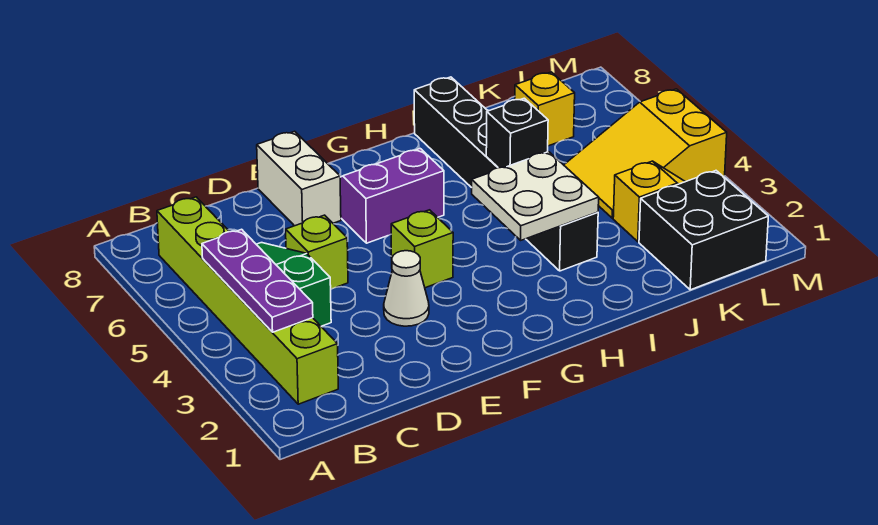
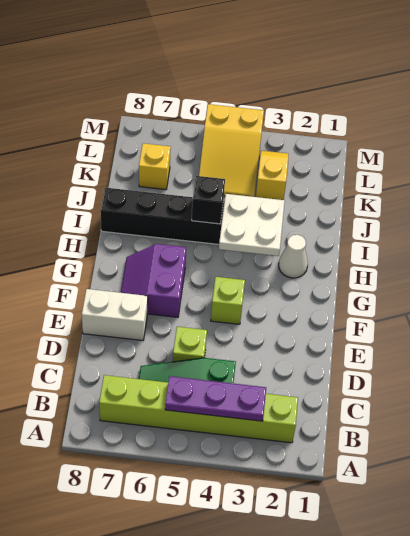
white 1x1 cone [384,251,429,326] -> white 1x1 cone moved to [279,235,308,278]
black 2x2 brick [639,171,768,290] -> none

